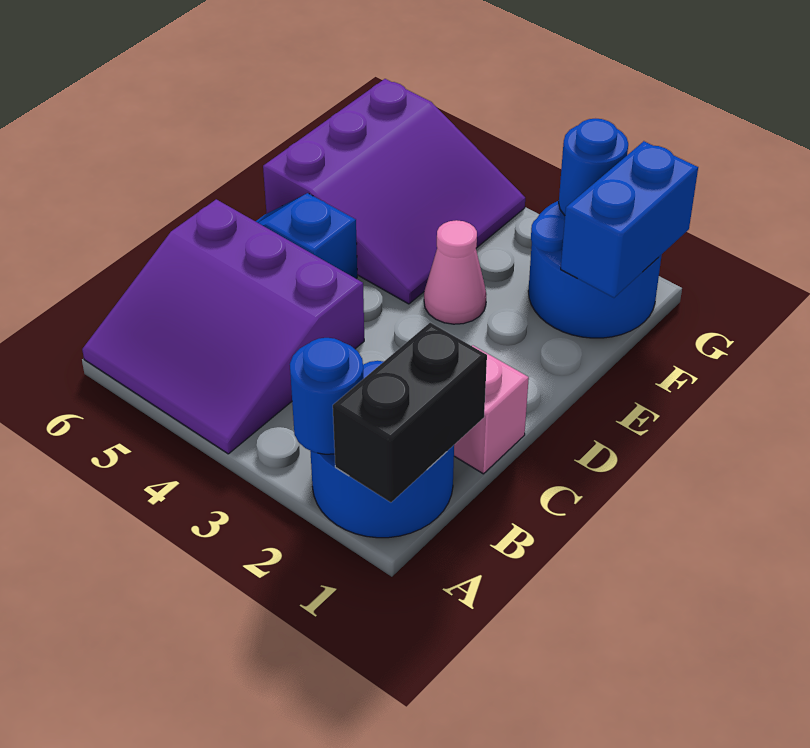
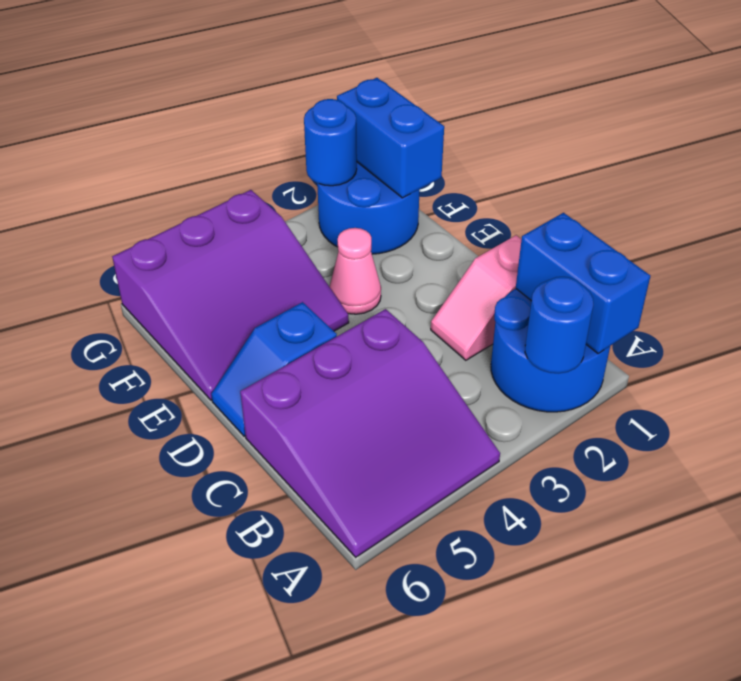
black 1x2 brick [333,323,487,502] -> blue 1x2 brick [516,213,650,354]
purple 3x3 slope [263,79,525,304] -> purple 3x3 slope turned to [112,190,349,400]

